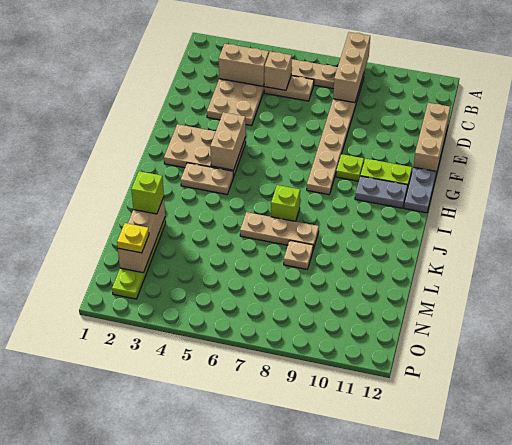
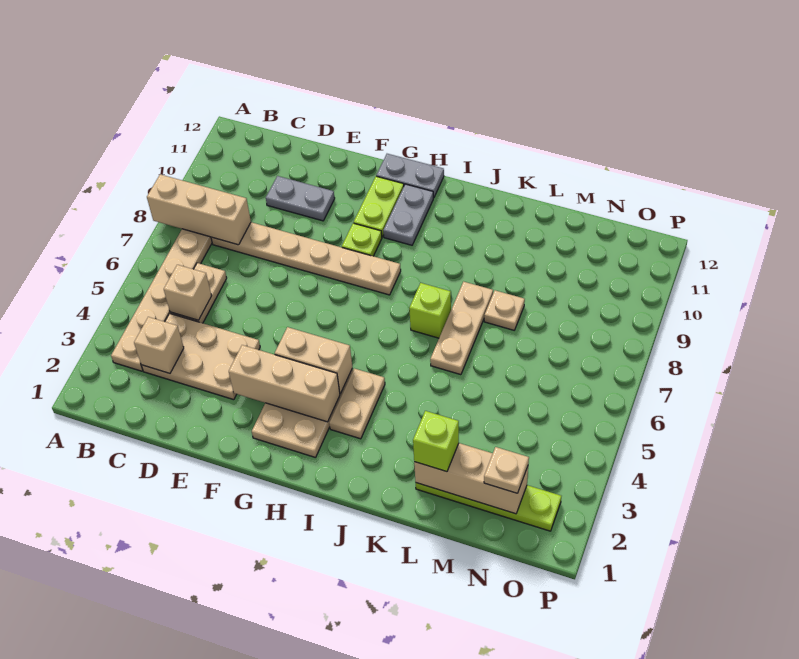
tan 1x2 brick [219,44,269,86] -> tan 1x1 brick [134,317,184,373]
none -> grey 1x2 plate [266,176,335,221]
tan 1x3 brick [414,103,450,174] -> tan 1x3 brick moved to [229,345,340,422]
yellow 1x1 plate [117,223,149,253] -> tan 1x1 plate [484,447,529,493]

